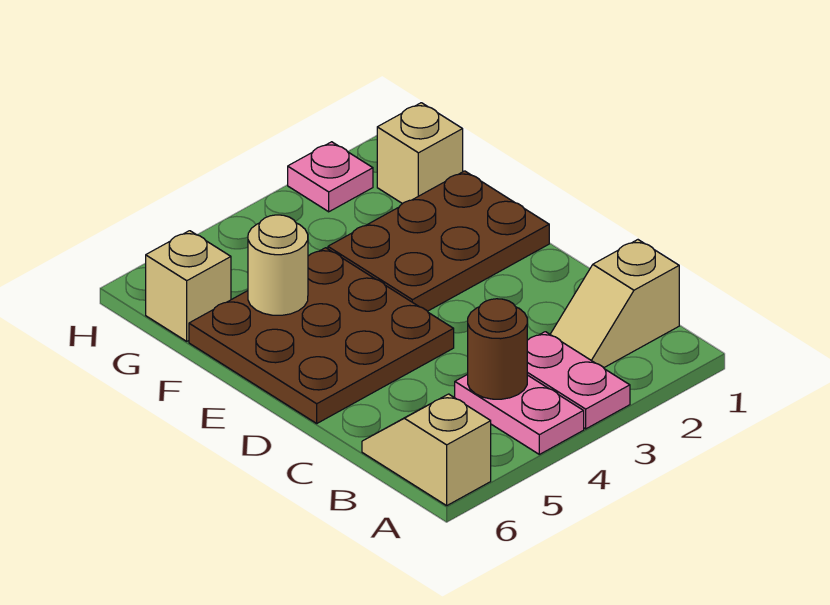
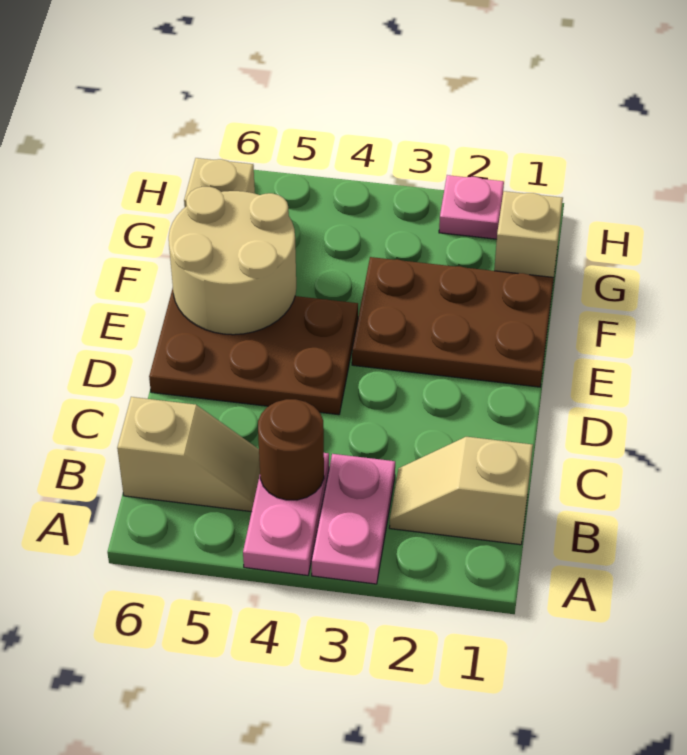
tan 1x2 slope [362,394,491,506] -> tan 1x2 slope turned to [117,397,260,512]
brown 3x3 plate [189,248,454,423] -> brown 2x3 plate [149,288,358,415]
tan 1x1 round brick [248,215,308,315] -> tan 2x2 round brick [169,187,296,335]

